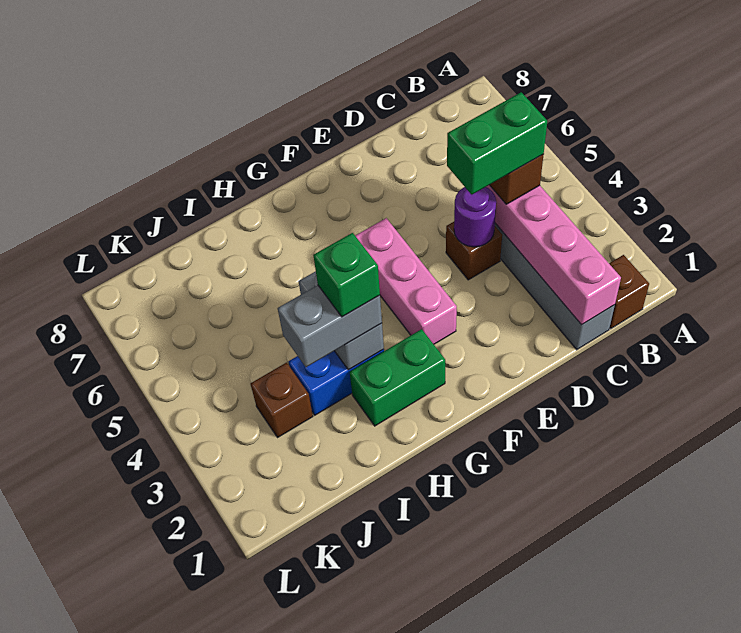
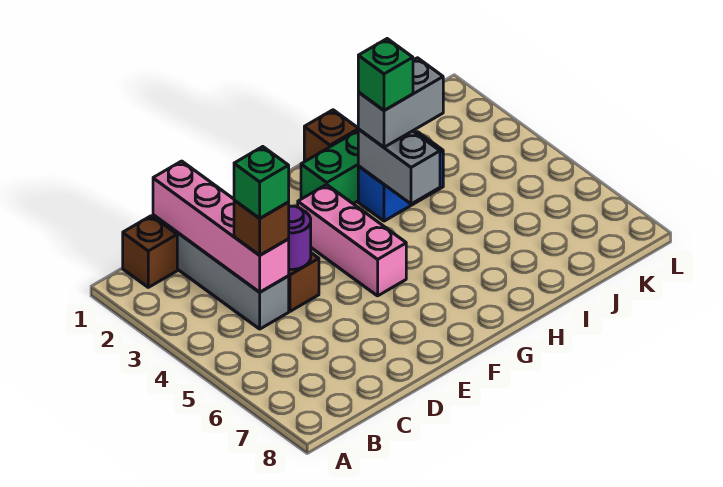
green 1x2 brick [447,92,547,194] -> green 1x1 brick [234,147,289,218]
brown 1x1 brick [251,363,313,438] -> brown 1x1 brick moved to [304,110,358,162]

